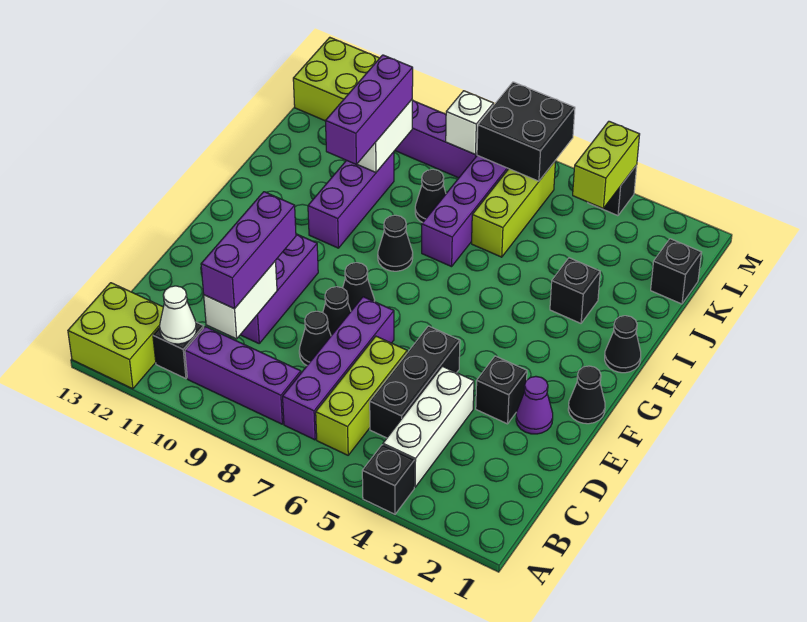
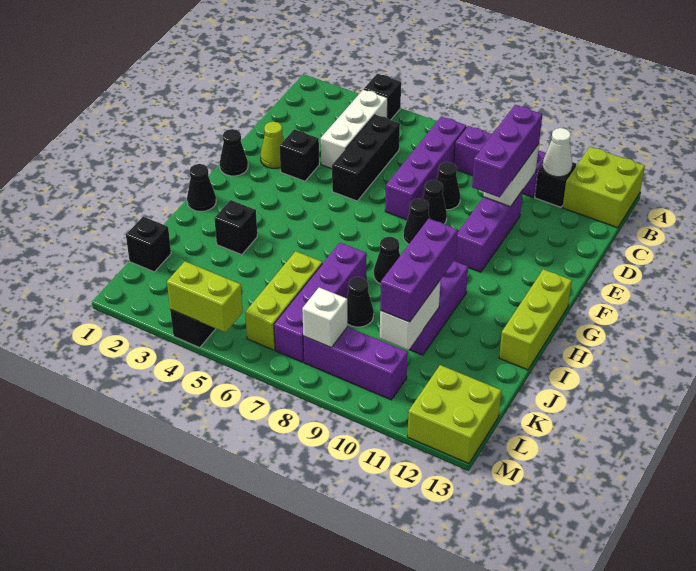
lime 1x3 brick [316,336,407,455] -> lime 1x3 brick moved to [499,269,572,370]
purple 1x1 cone [516,376,553,434] -> lime 1x1 cone [260,122,284,168]
lime 1x2 brick [573,121,640,208] -> lime 1x2 brick turned to [167,261,243,333]
black 2x2 brick [477,82,575,181] -> none

